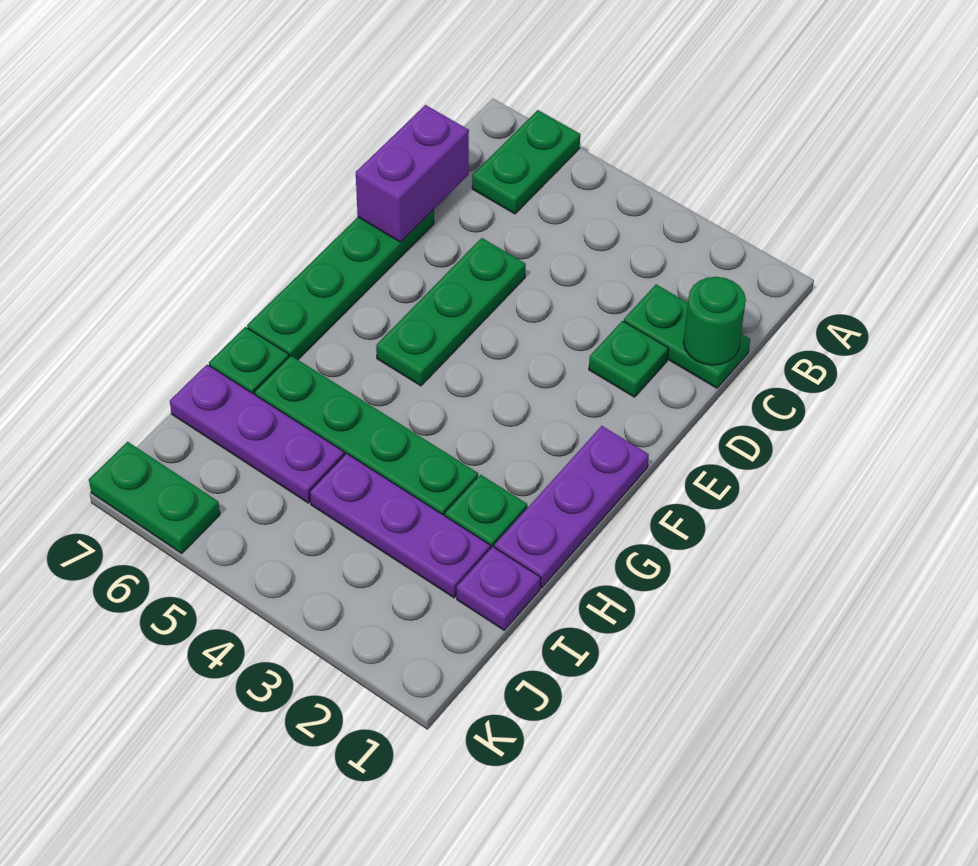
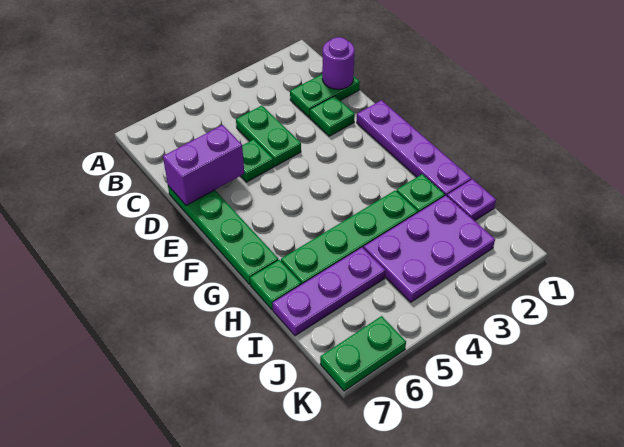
green 1x2 plate [472,110,580,214] -> green 1x2 plate moved to [236,106,301,166]
green 1x1 round brick [683,277,746,365] -> purple 1x1 round brick [322,37,355,90]
purple 1x2 brick [356,105,469,242] -> purple 1x2 brick turned to [163,125,244,206]
green 1x3 plate [376,238,526,386] -> green 1x1 plate [241,139,274,182]
purple 1x3 plate [494,426,649,588] -> purple 1x4 plate [357,100,471,196]
purple 1x3 plate [310,454,490,598] -> purple 2x3 plate [364,196,495,302]

